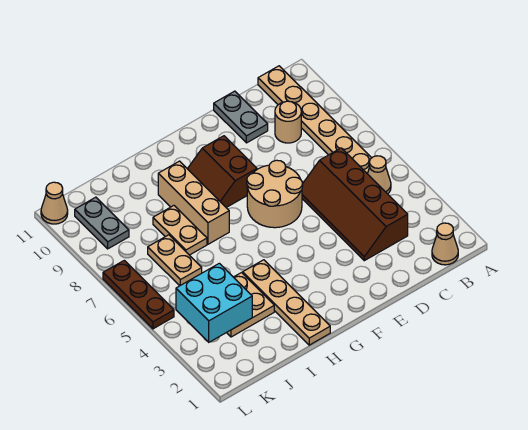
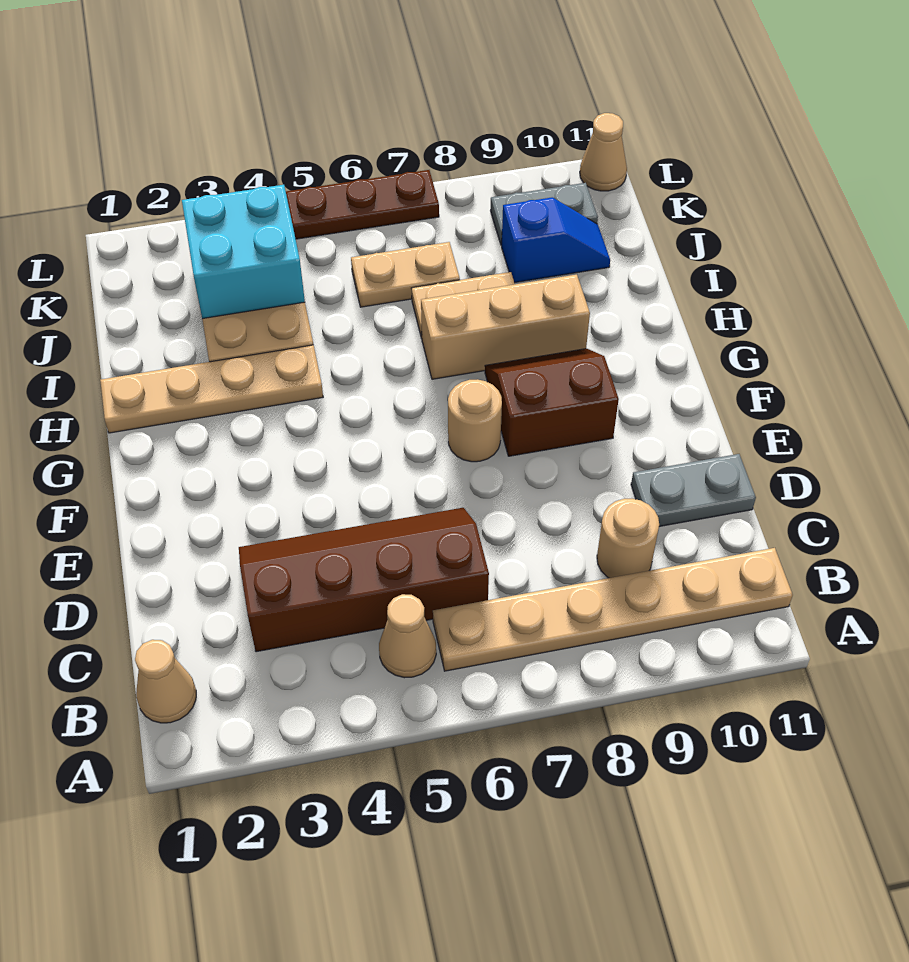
tan 2x2 round brick [247,160,303,228] -> tan 1x1 round brick [448,379,502,462]
none -> blue 1x2 slope [502,197,610,283]

